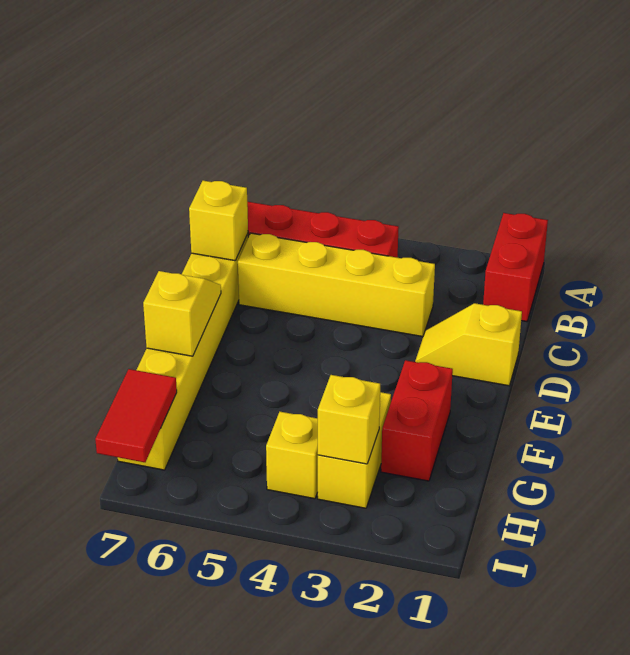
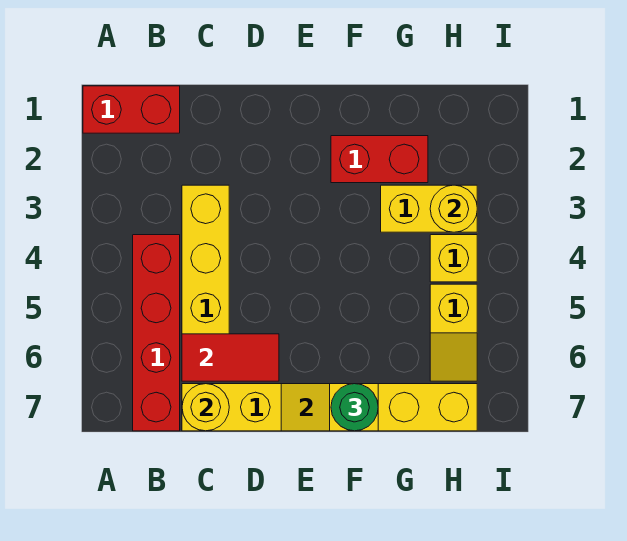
yellow 1x1 brick [189,181,248,261] -> yellow 1x1 round brick [182,384,229,431]
yellow 1x2 slope [415,303,522,386] -> yellow 1x2 slope moved to [430,284,477,381]
none -> green 1x1 round brick [331,384,378,431]
yellow 1x1 brick [318,375,380,464] -> yellow 1x1 round brick [430,185,477,232]
red 1x2 tile [95,369,177,462] -> red 1x2 tile moved to [182,334,279,381]

